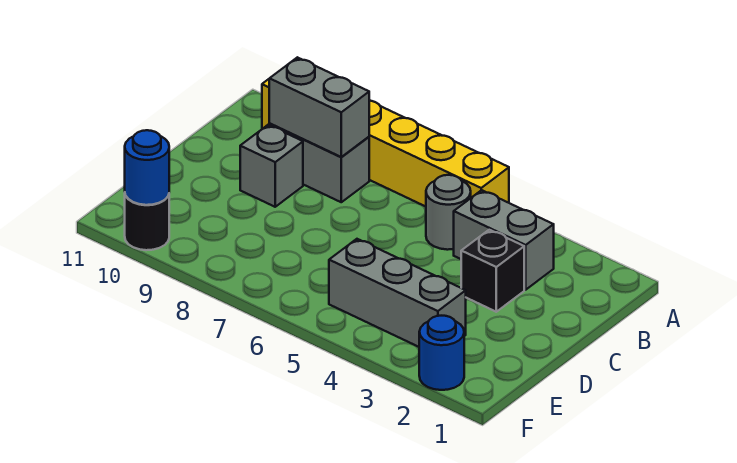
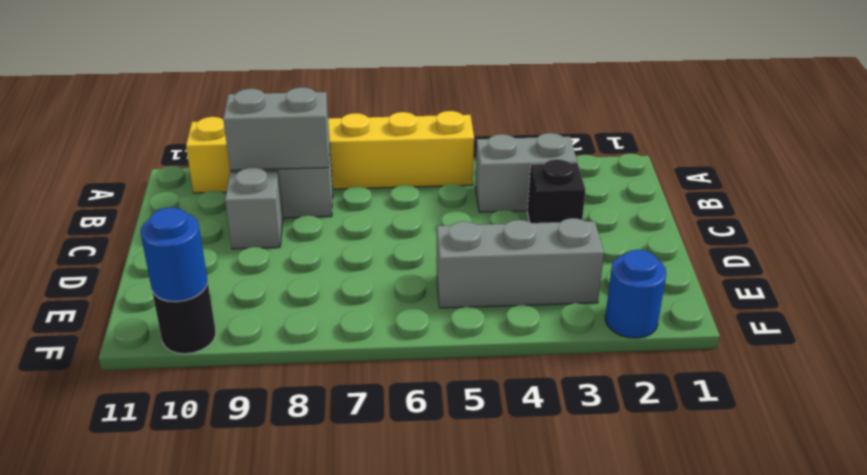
grey 1x1 round brick [426,175,471,250] -> none

